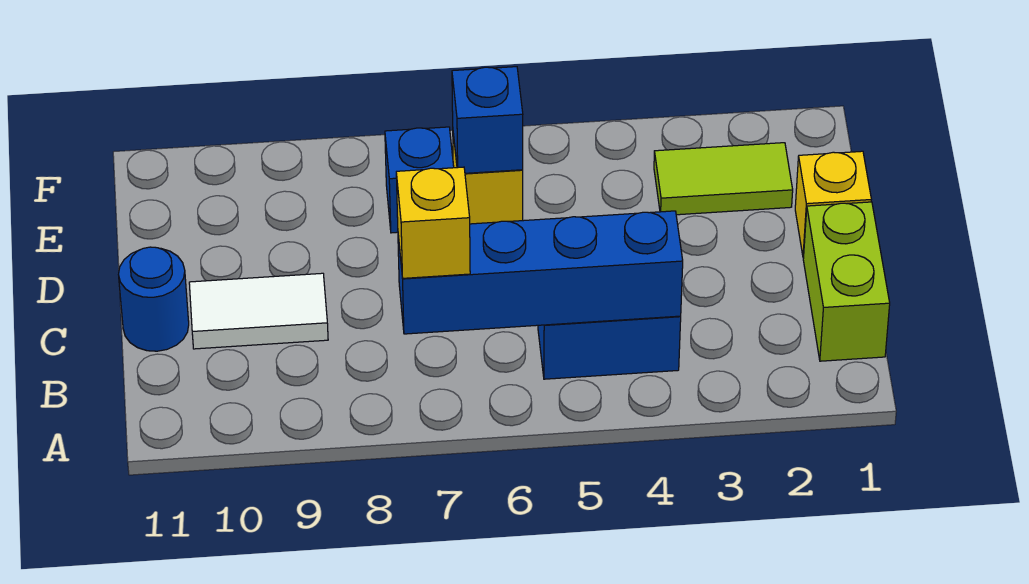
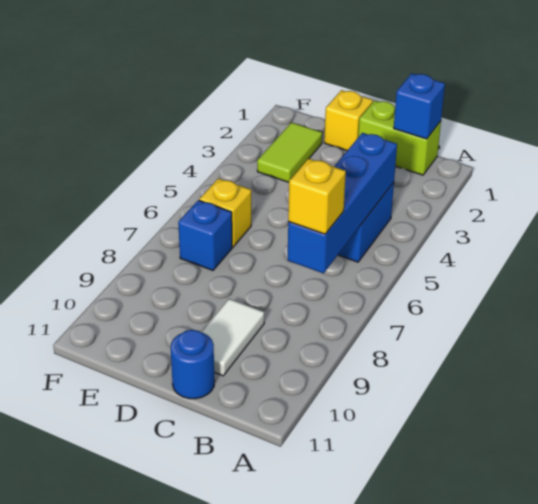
blue 1x1 brick [452,67,523,173] -> blue 1x1 brick moved to [394,73,445,139]

